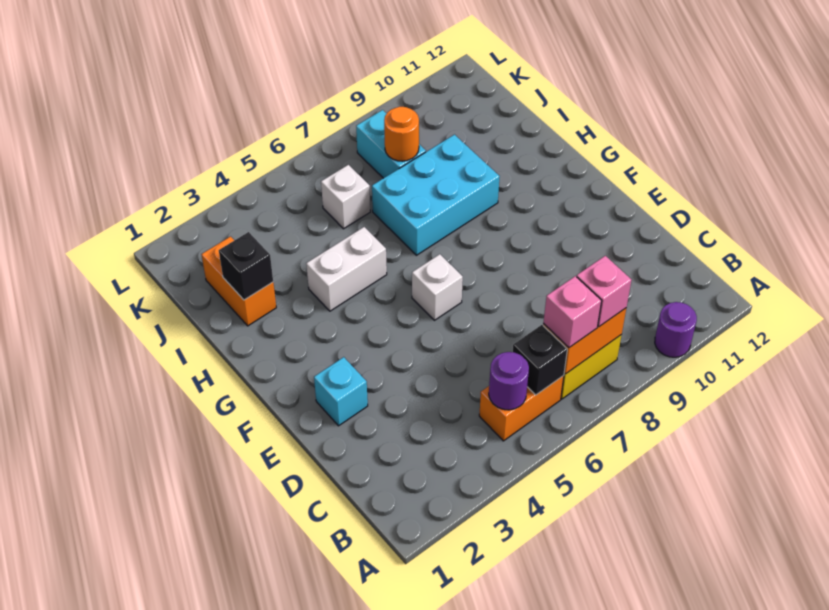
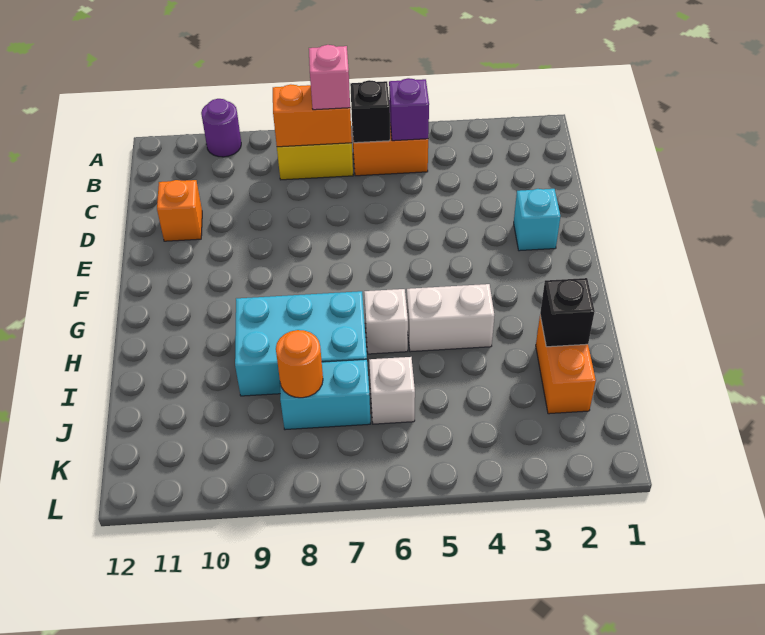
purple 1x1 round brick [489,352,529,410] -> purple 1x1 brick [389,78,429,141]
pink 1x1 brick [577,256,631,327] -> none
none -> orange 1x1 brick [157,180,202,241]
white 1x1 brick [412,254,463,320] -> white 1x1 brick moved to [364,289,408,354]
cyan 1x2 brick [356,110,426,178] -> cyan 1x2 brick turned to [280,359,370,430]

